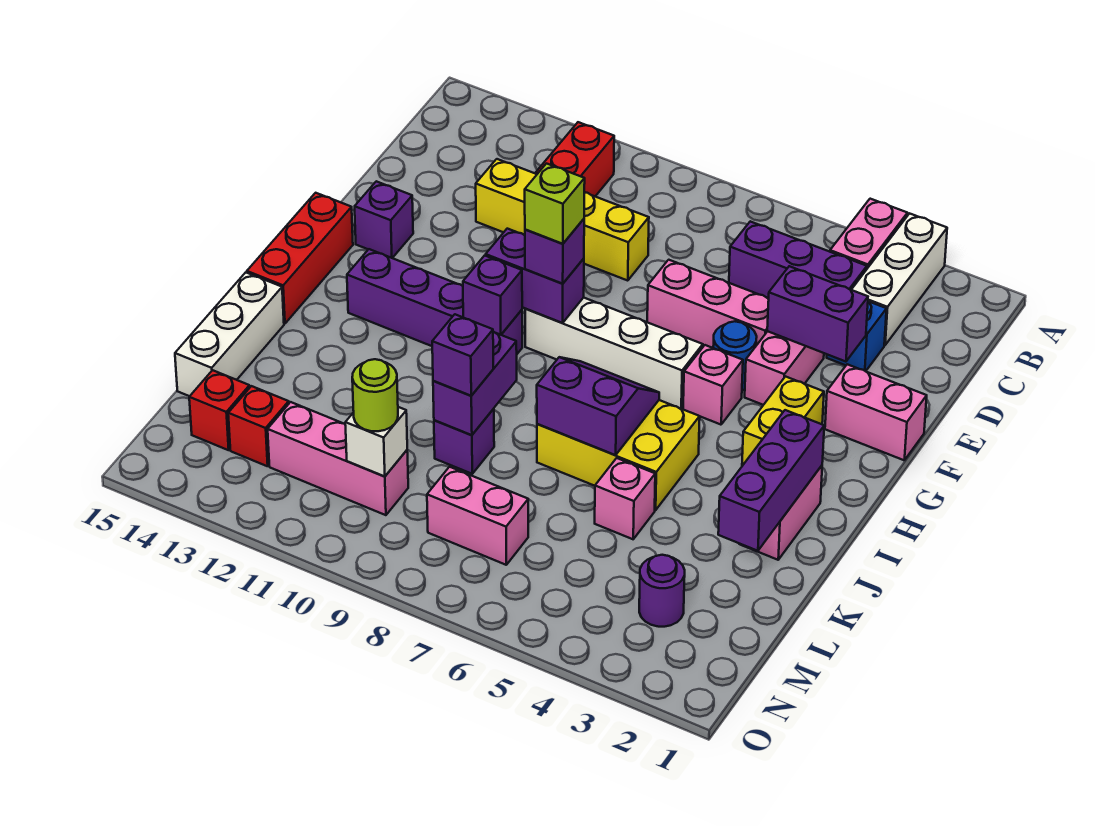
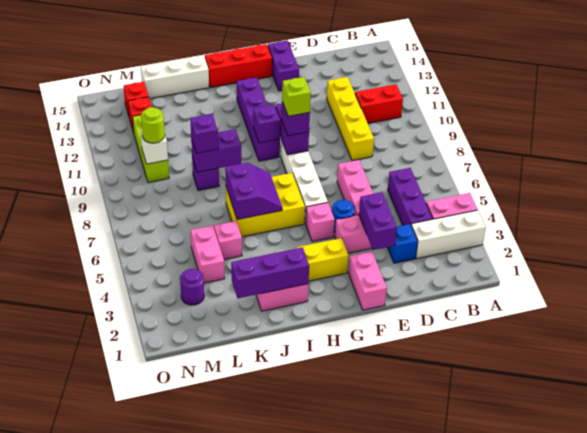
purple 1x1 brick [355,181,413,258] -> purple 1x2 brick [268,40,299,91]
yellow 2x3 brick [537,400,700,510] -> yellow 2x3 brick turned to [226,173,305,237]
pink 1x2 brick [427,467,528,565] -> pink 1x2 brick moved to [191,226,225,283]
pink 1x3 brick [268,402,408,515] -> lime 1x3 brick [133,115,169,182]

